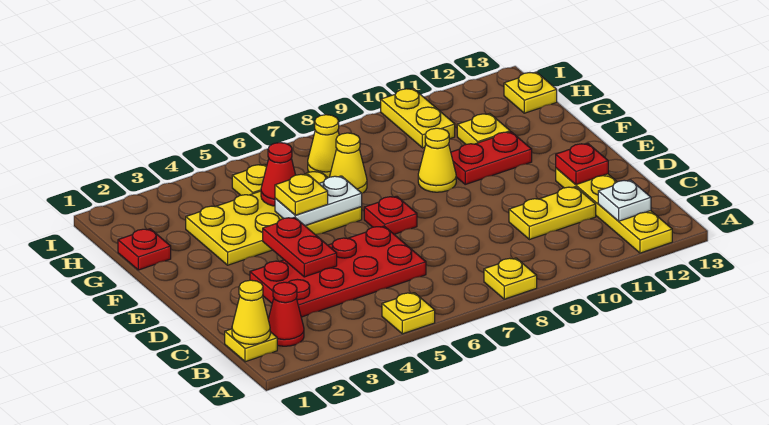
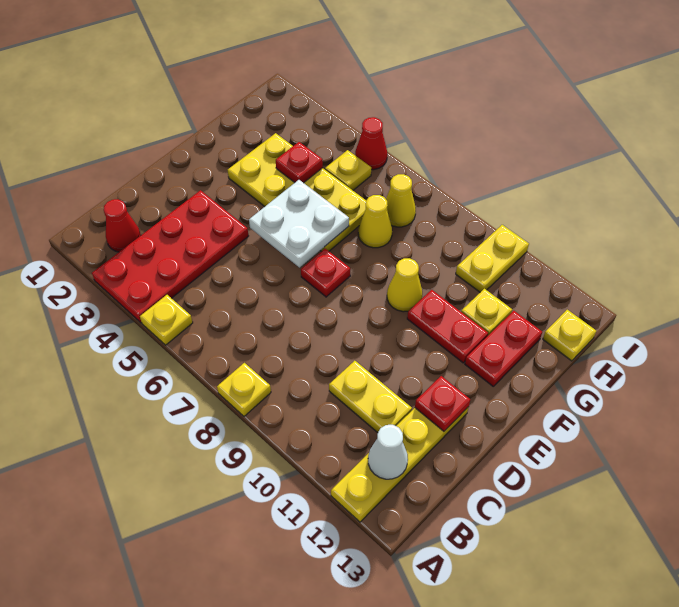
yellow 1x1 plate [225,329,277,362] -> none
yellow 1x1 cone [232,280,270,344] -> none
white 1x1 plate [598,180,651,221] -> white 1x1 cone [368,425,408,479]
red 2x4 plate [250,226,426,317] -> red 2x4 plate turned to [92,190,248,323]
red 1x2 plate [263,217,337,277] -> red 1x2 plate moved to [465,311,542,386]
white 1x2 plate [275,176,362,225] -> white 2x2 plate [249,180,349,267]
yellow 1x1 plate [275,174,328,215] -> none
red 1x1 plate [118,229,171,270] -> red 1x1 plate moved to [276,142,323,183]
red 1x1 cone [261,143,295,206] -> red 1x1 cone moved to [355,117,387,170]

